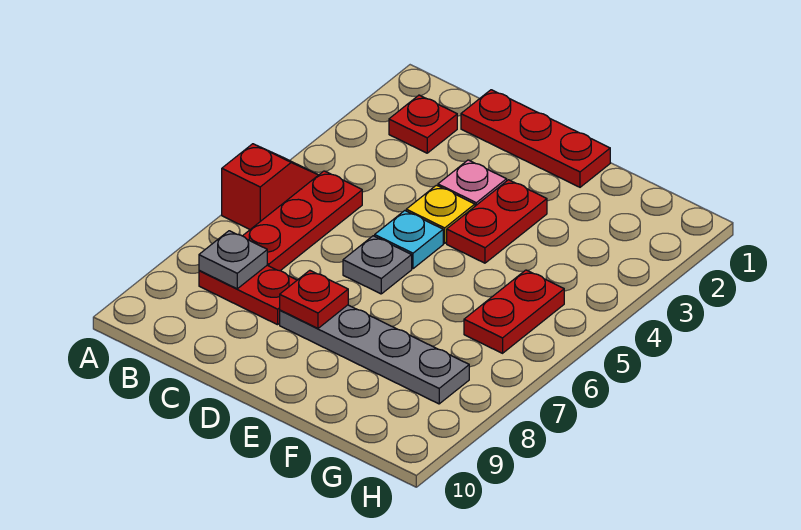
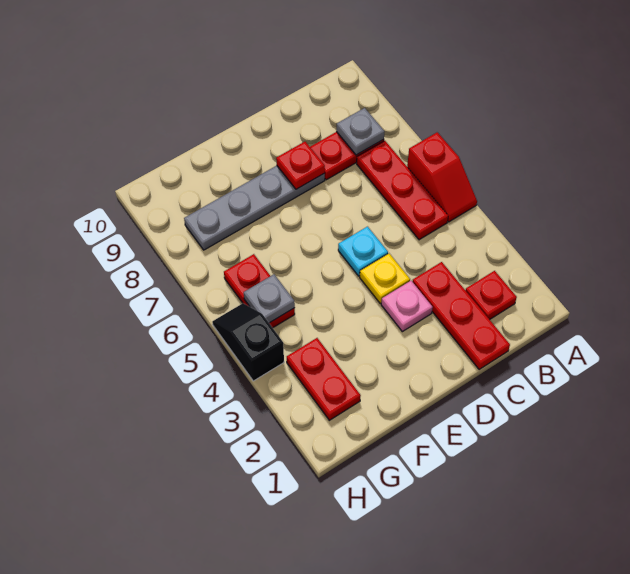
red 1x3 plate [461,90,610,187] -> red 1x3 plate turned to [412,262,510,369]
grey 1x1 plate [343,236,412,294] -> grey 1x1 plate moved to [244,274,295,323]
red 1x2 plate [447,180,547,263] -> red 1x2 plate moved to [287,338,361,420]
none -> black 1x2 slope [212,303,284,381]

